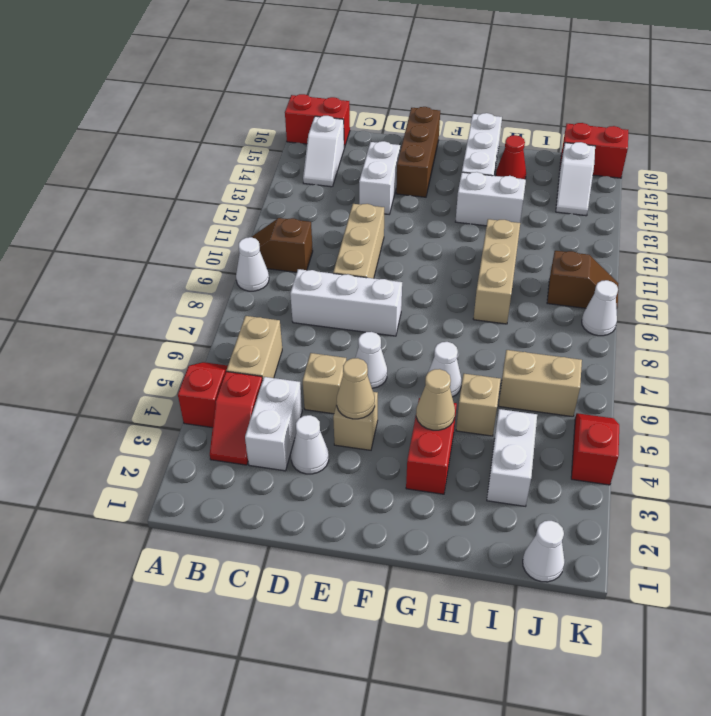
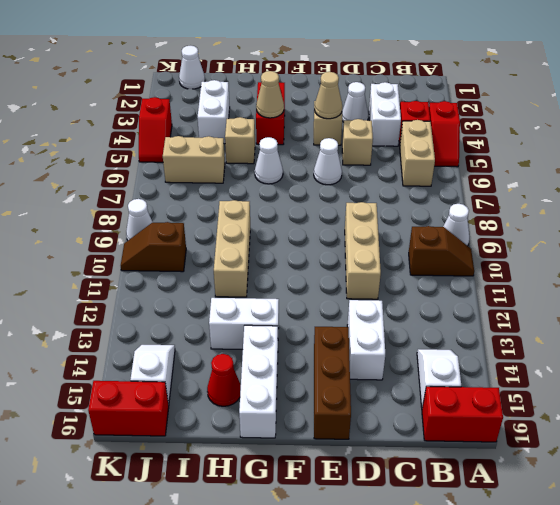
white 1x3 brick [290,269,402,336] -> none

